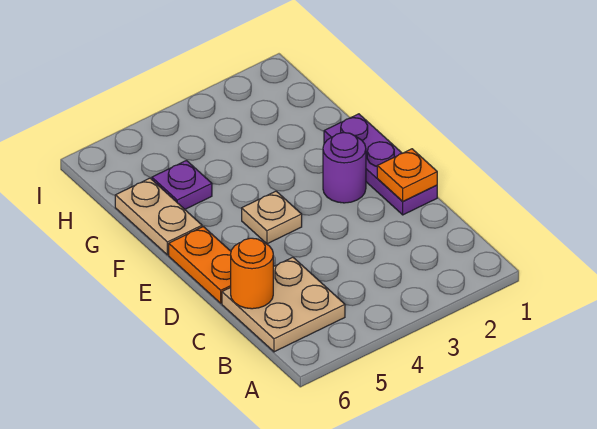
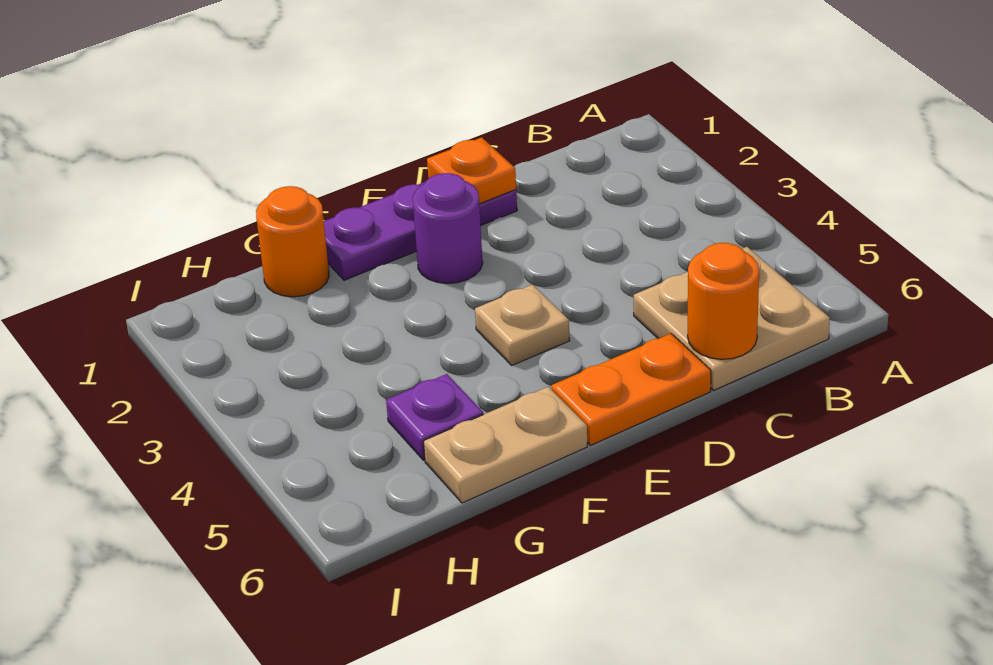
none -> orange 1x1 round brick [256,186,329,297]

